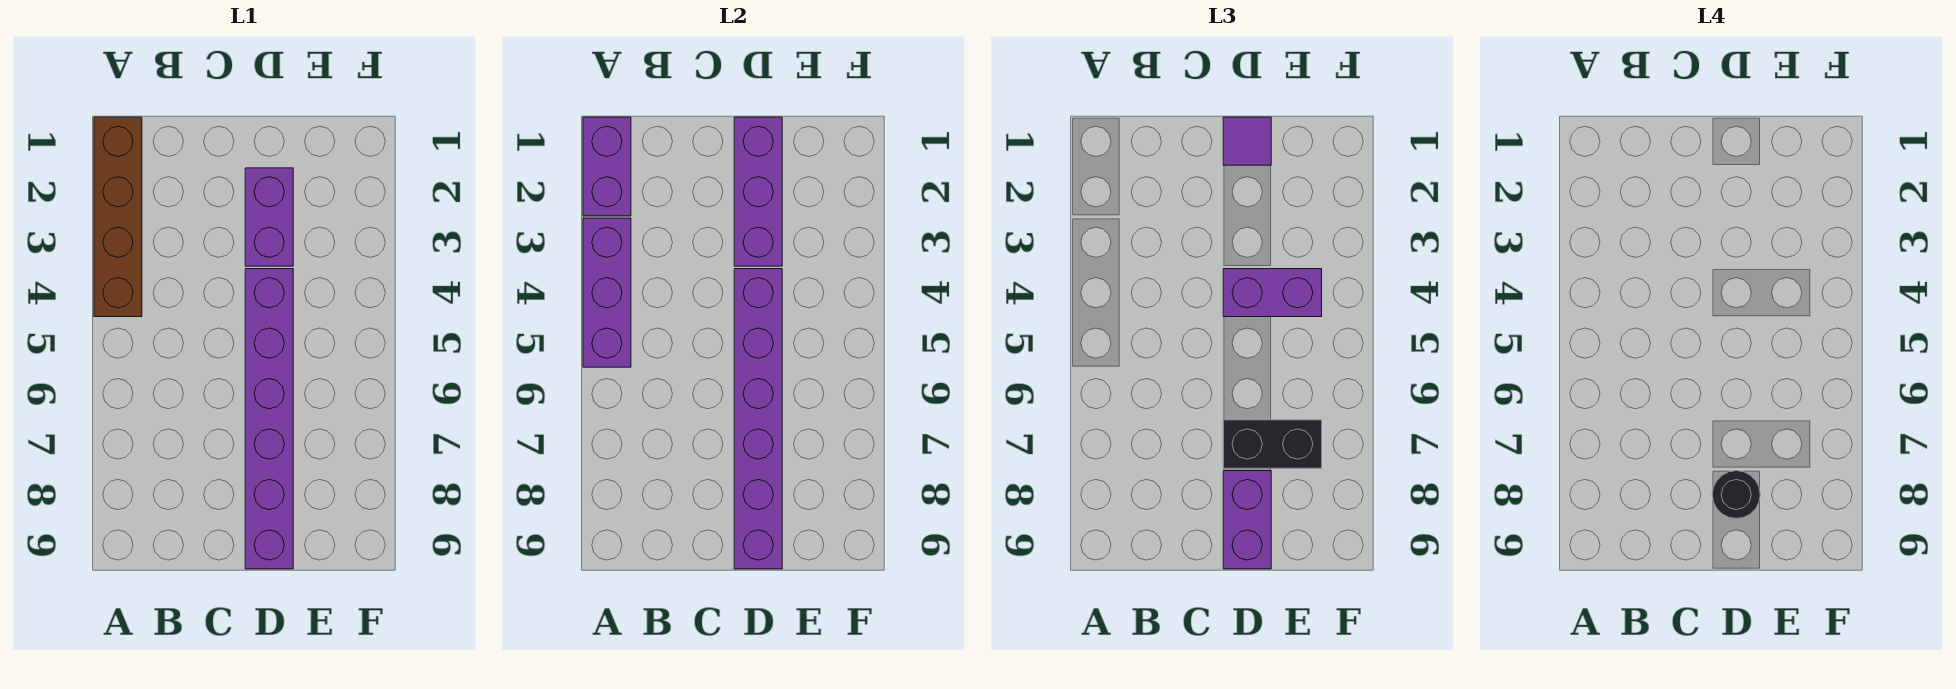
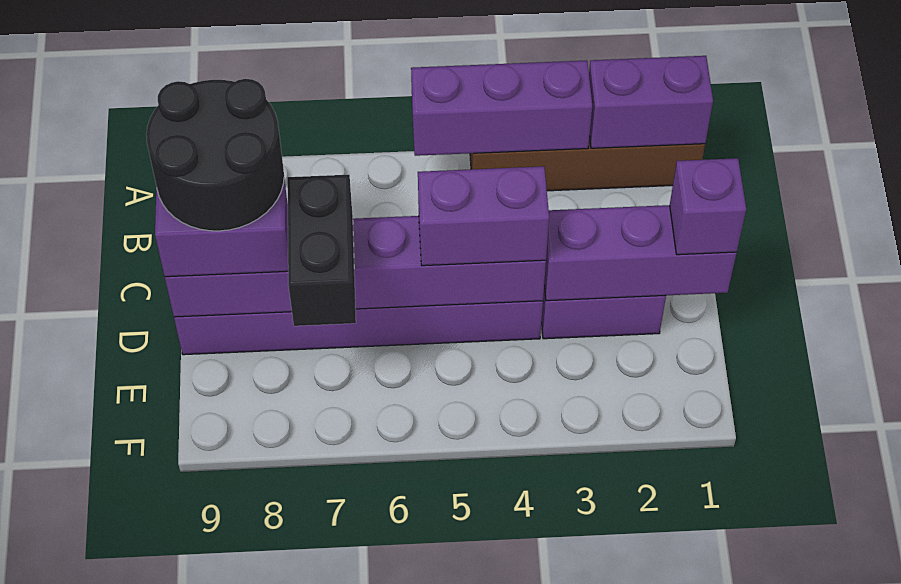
purple 1x1 tile [1223,117,1271,165] -> purple 1x1 brick [670,158,746,255]
purple 1x2 brick [1223,269,1322,317] -> purple 1x2 brick turned to [418,166,549,266]
black 1x1 round brick [1712,471,1760,519] -> black 2x2 round brick [146,79,284,231]

